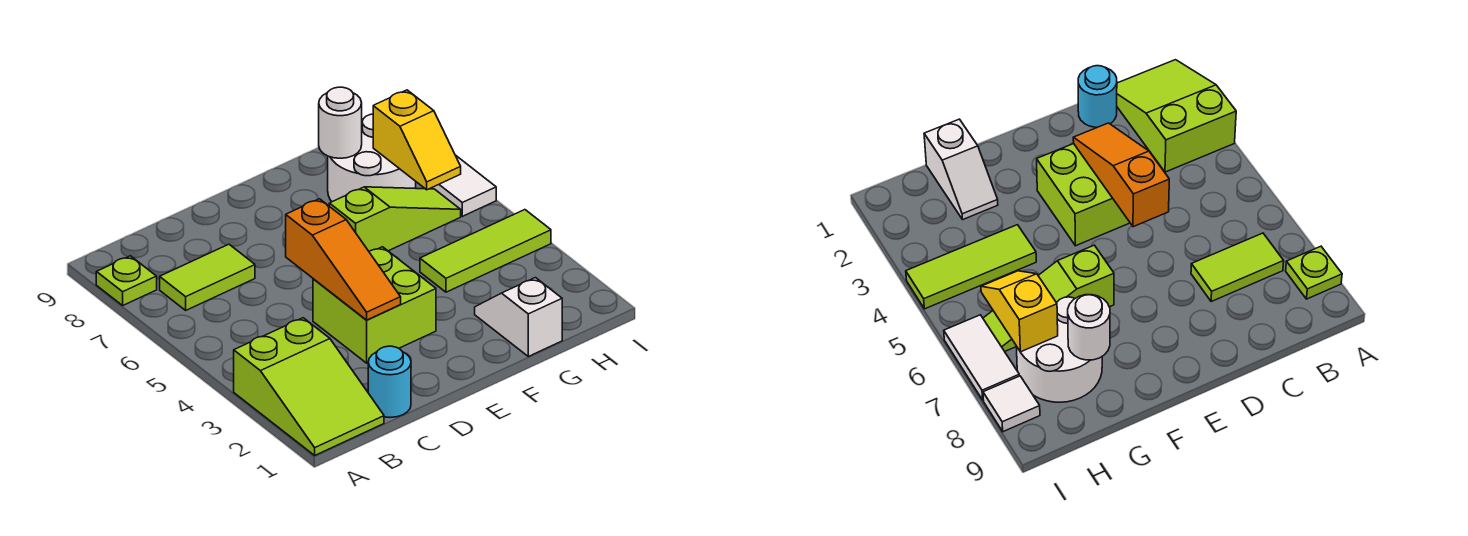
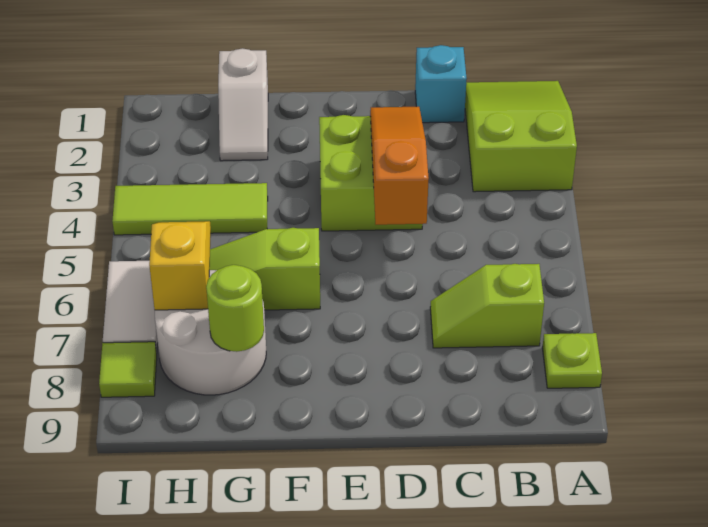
lime 1x2 tile [160,244,255,310] -> lime 1x2 slope [430,264,544,348]
cyan 1x1 round brick [368,346,411,418] -> cyan 1x1 brick [415,45,467,123]
white 1x1 round brick [319,87,362,158] -> lime 1x1 round brick [206,265,264,352]
white 1x1 tile [983,376,1040,432] -> lime 1x1 tile [99,342,157,397]

